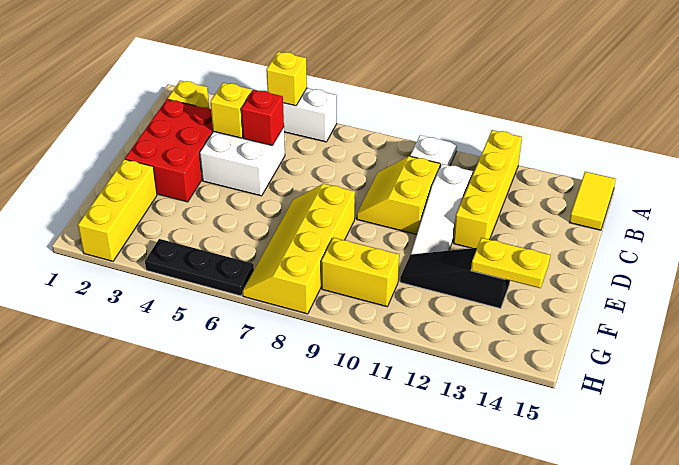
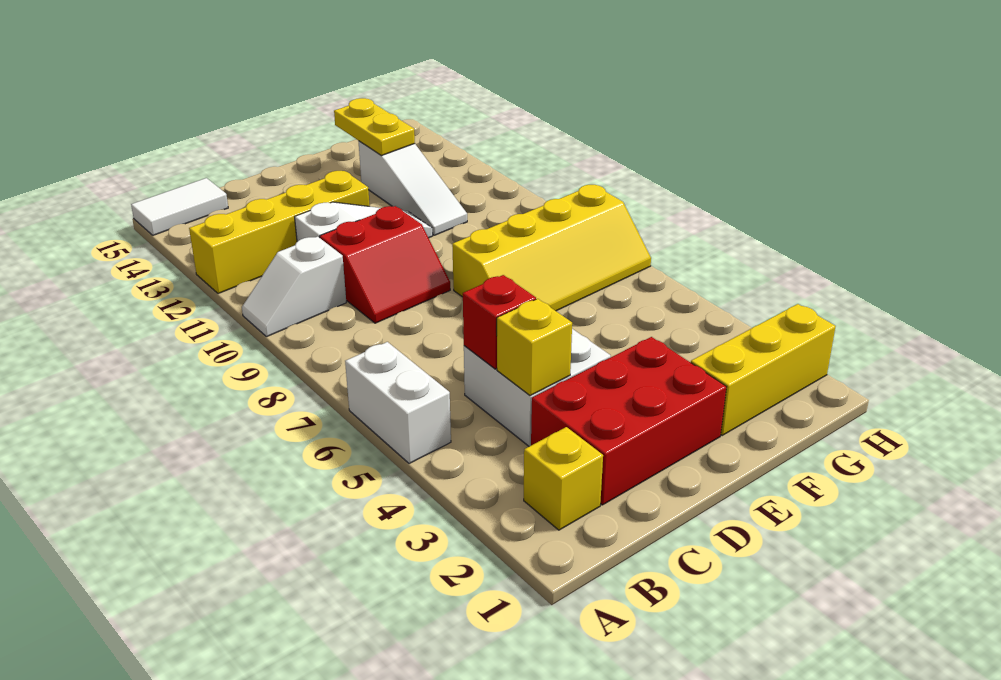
yellow 1x1 brick [266,52,307,106] -> none
yellow 1x2 tile [569,172,616,230] -> white 1x2 tile [131,178,228,235]
yellow 2x2 slope [357,156,440,235] -> red 2x2 slope [320,206,450,323]
black 1x3 slope [400,248,510,309] -> white 1x3 slope [359,141,467,235]
yellow 1x2 brick [321,237,399,307] -> none
black 1x3 plate [145,239,254,296] -> none

